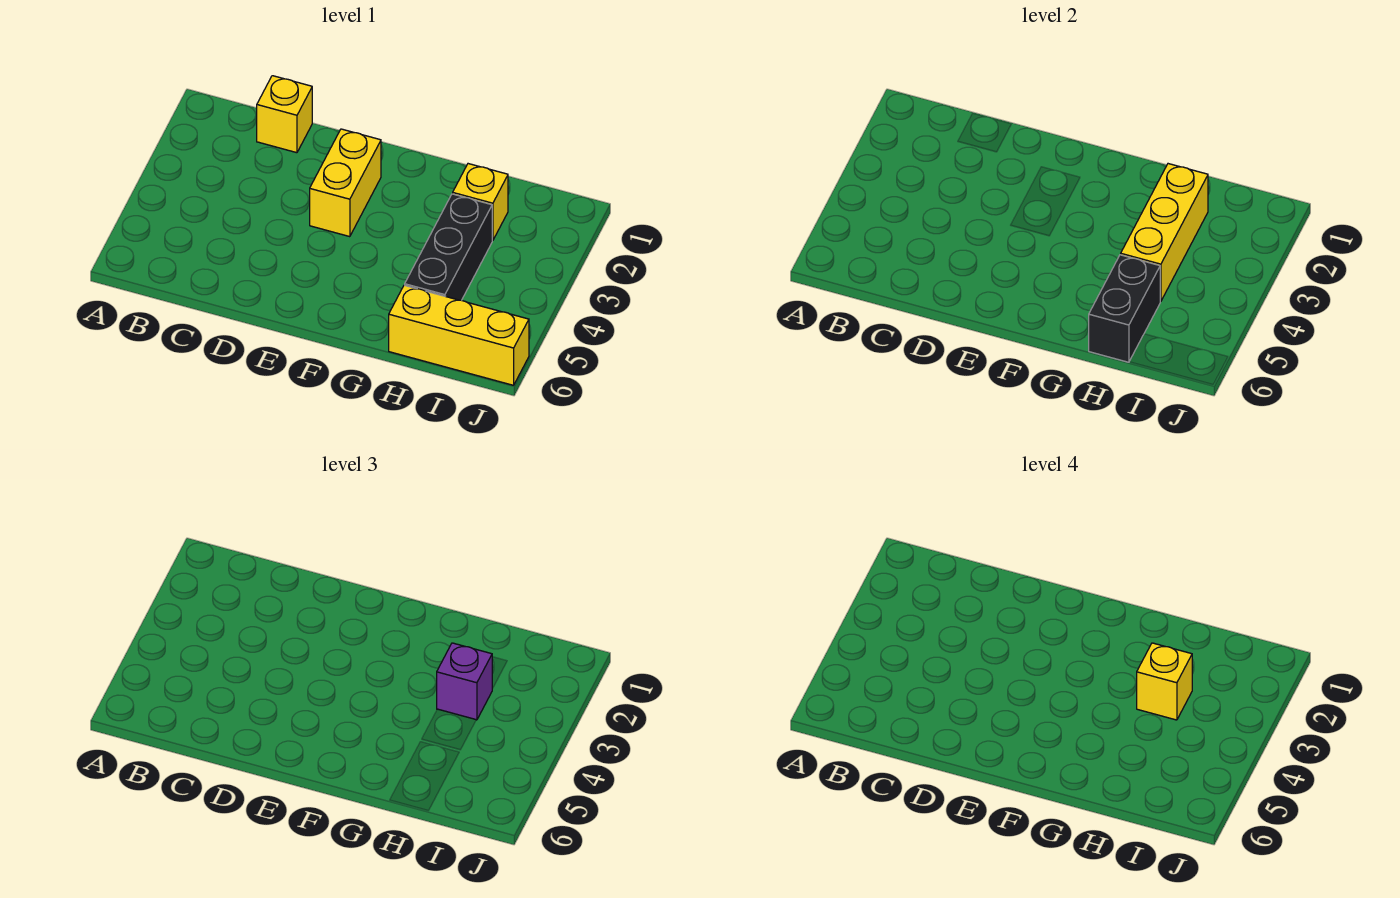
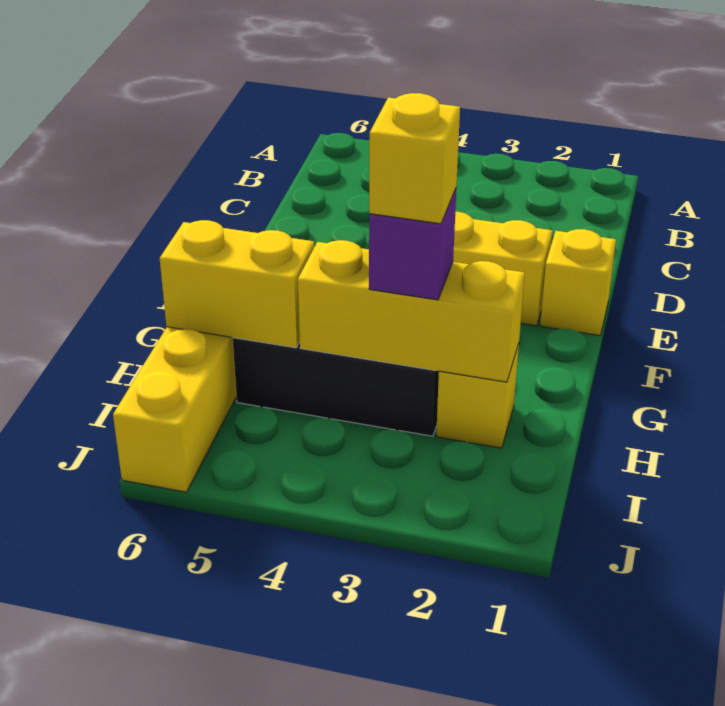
yellow 1x1 brick [257,76,312,153] -> yellow 1x1 brick moved to [540,229,616,335]
black 1x2 brick [1089,255,1160,362] -> yellow 1x2 brick [160,220,314,348]

